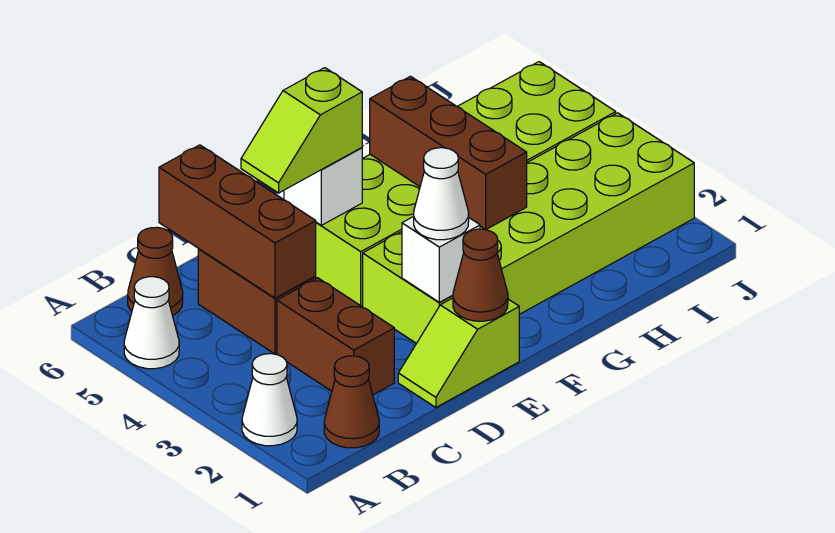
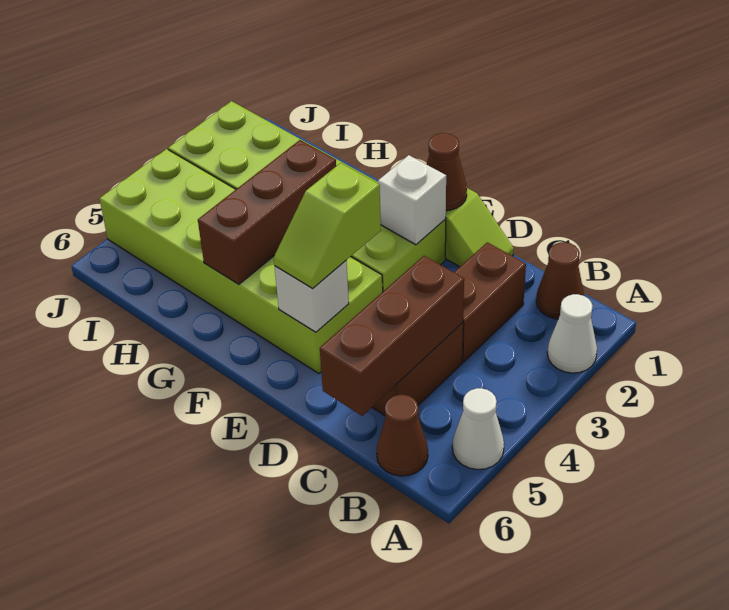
lime 1x2 slope [241,68,362,193] -> lime 1x2 slope turned to [274,163,381,289]
white 1x1 cone [414,148,469,240] -> none

